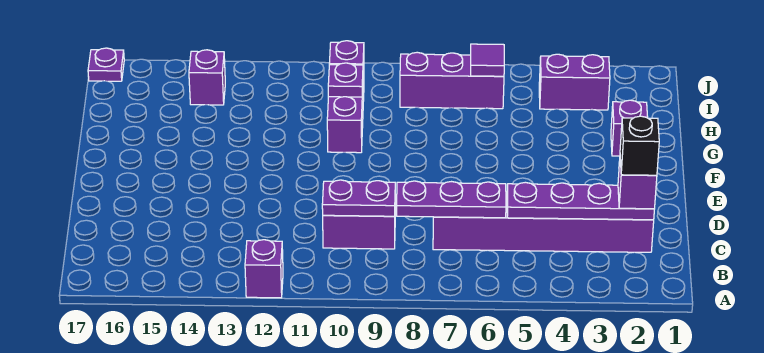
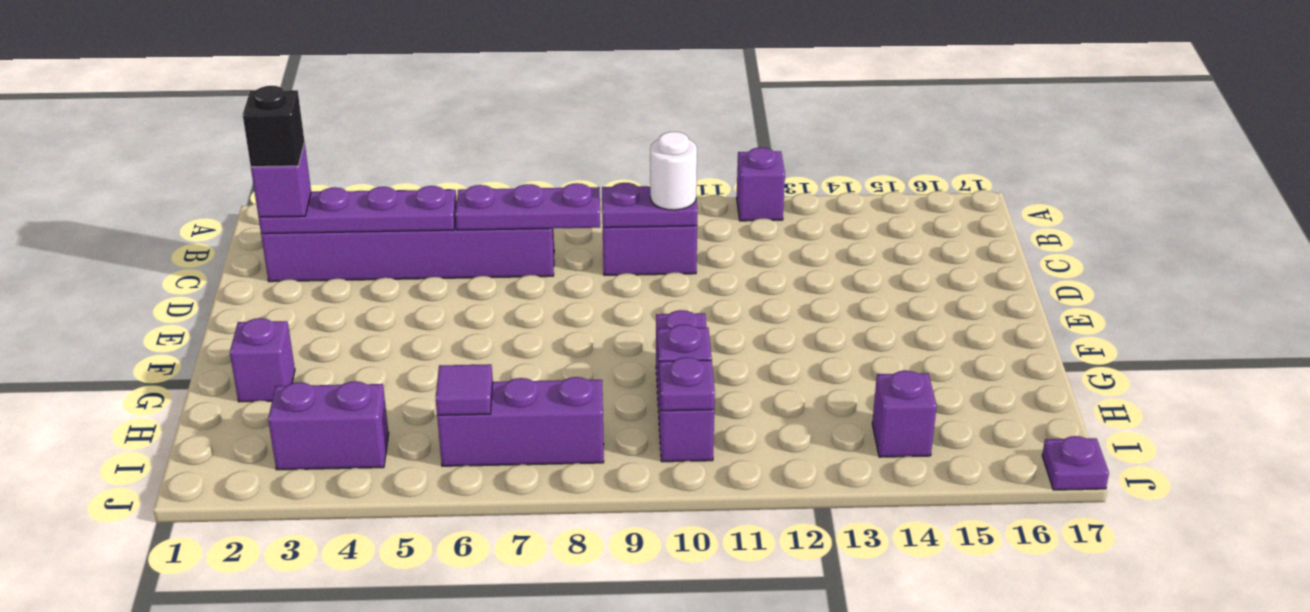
none -> white 1x1 round brick [650,132,697,210]

